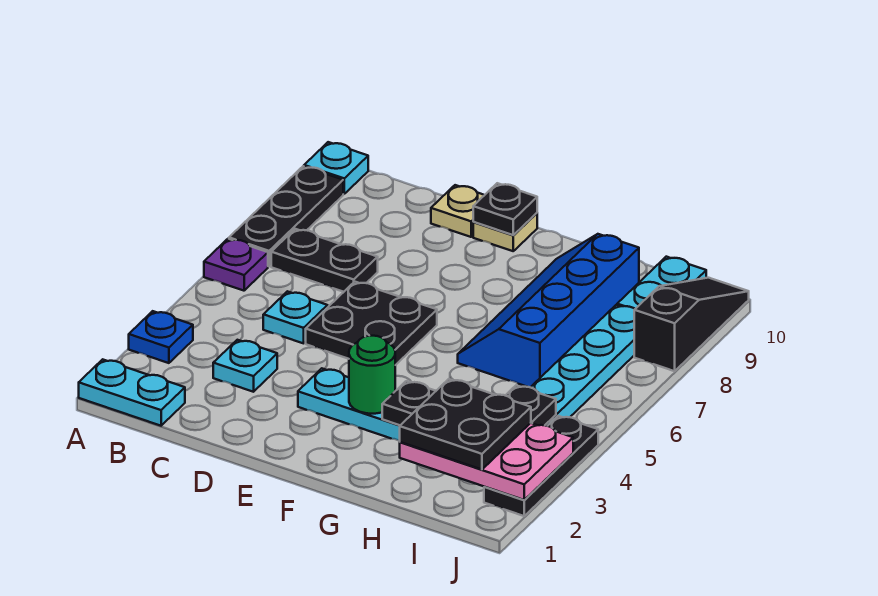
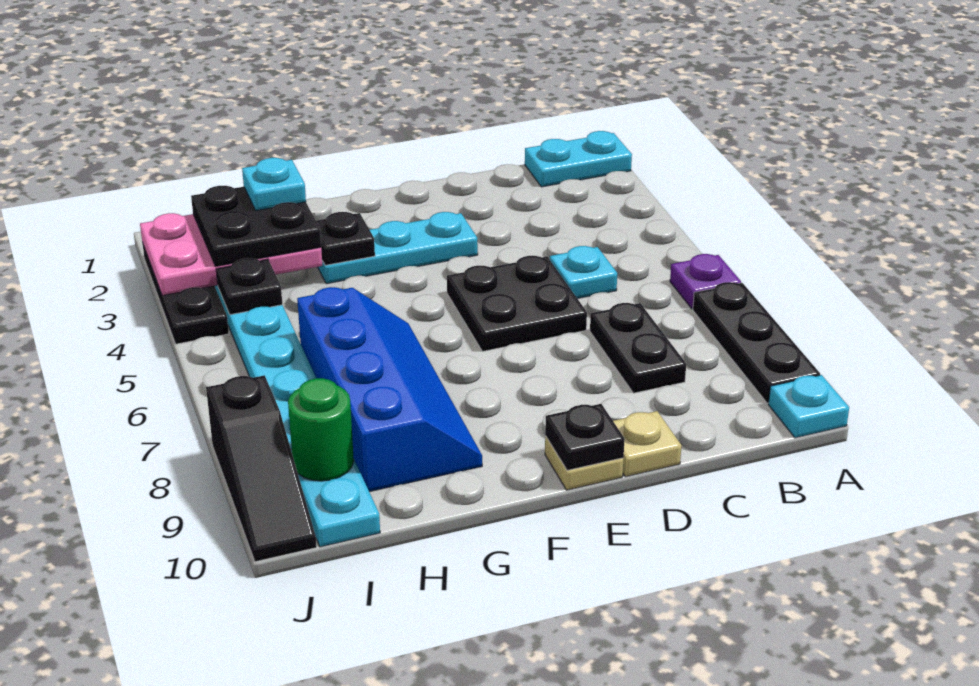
blue 1x1 plate [129,311,193,363] -> none
black 1x2 plate [271,229,378,292] -> black 1x2 plate turned to [590,303,686,393]
cyan 1x1 plate [213,340,277,392] -> cyan 1x1 plate moved to [242,158,306,210]
green 1x1 round brick [349,336,395,414] -> green 1x1 round brick moved to [288,378,354,481]

